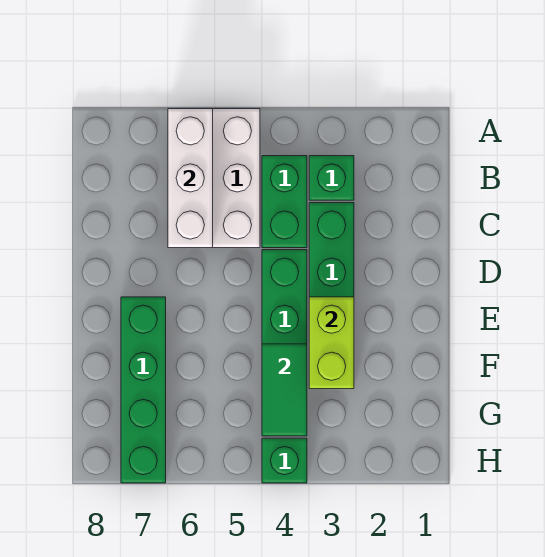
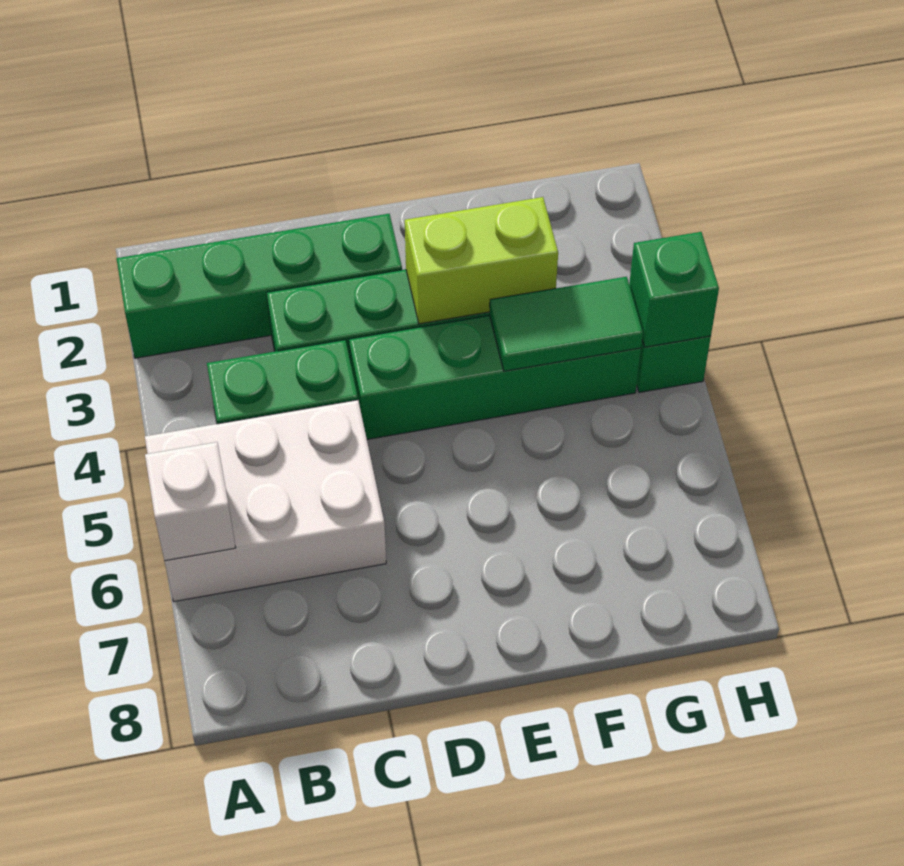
white 1x3 brick [168,109,213,248] -> white 1x1 brick [145,442,236,561]
green 1x1 brick [309,156,354,200] -> green 1x1 brick moved to [629,232,719,347]
green 1x4 brick [121,297,166,483] -> green 1x4 brick moved to [116,214,402,358]

